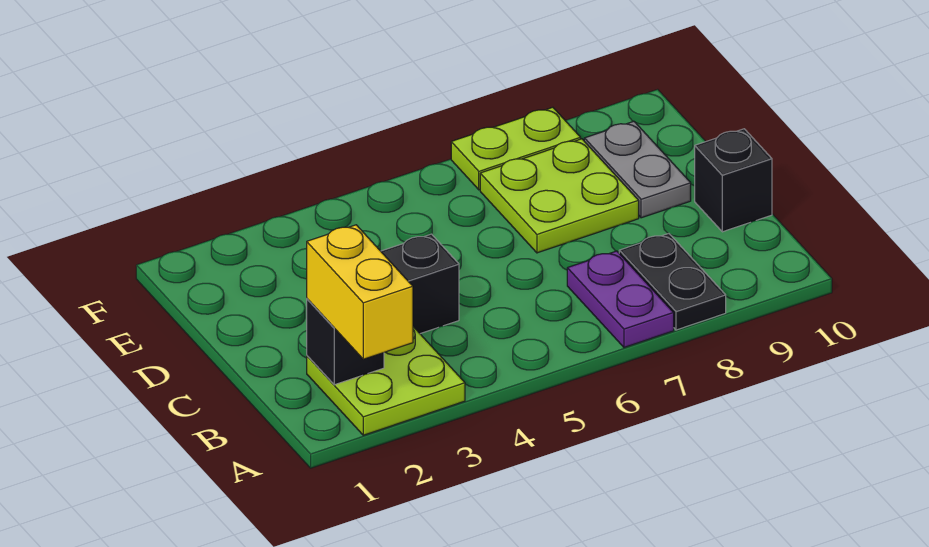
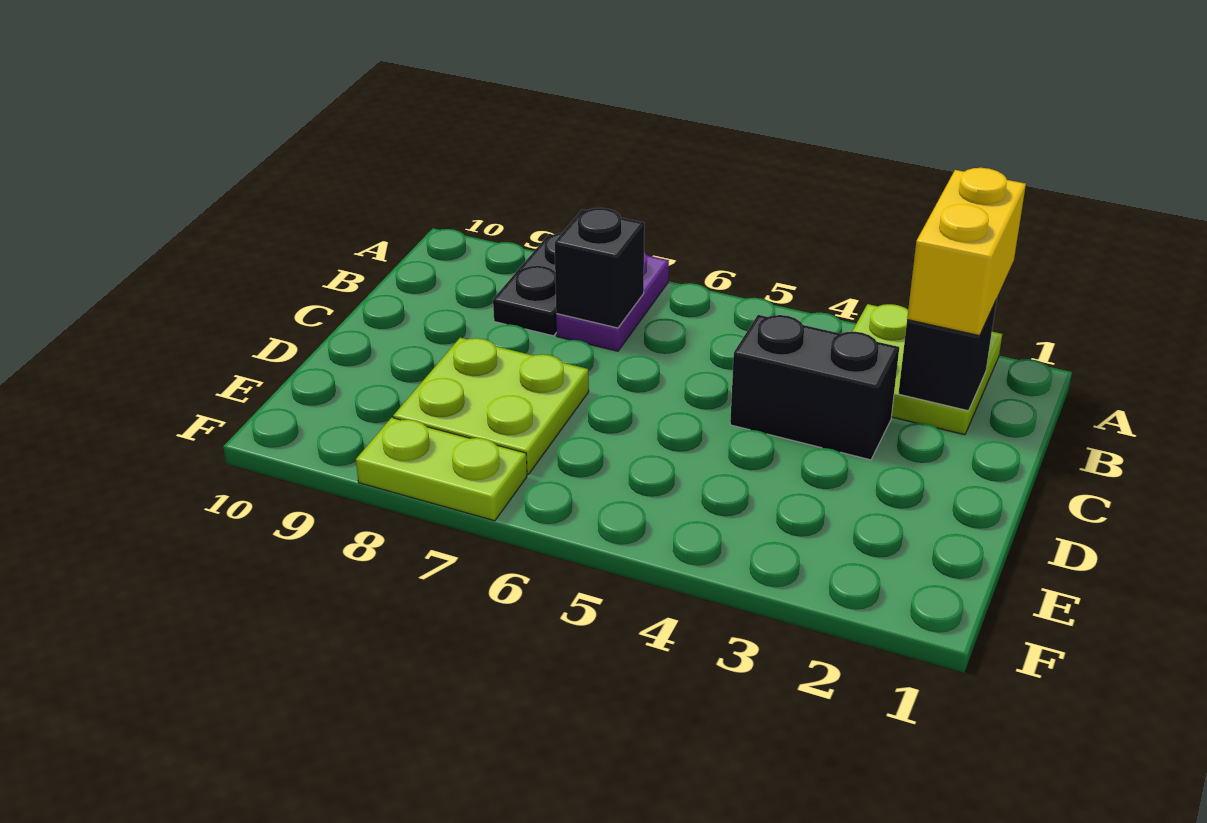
black 1x1 brick [695,129,772,232] -> black 1x1 brick moved to [554,208,644,328]
grey 1x2 plate [584,121,691,218] -> none

